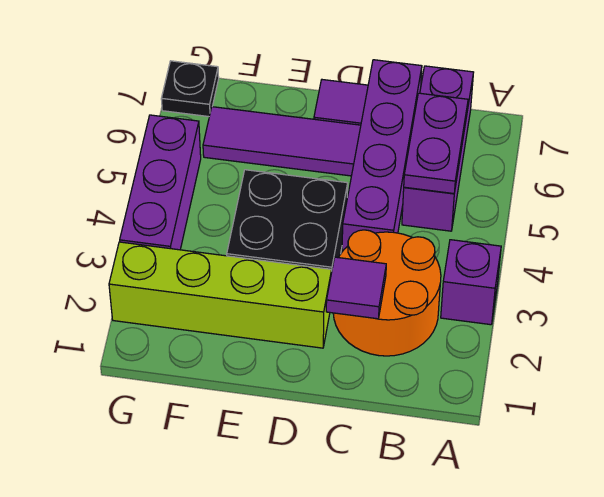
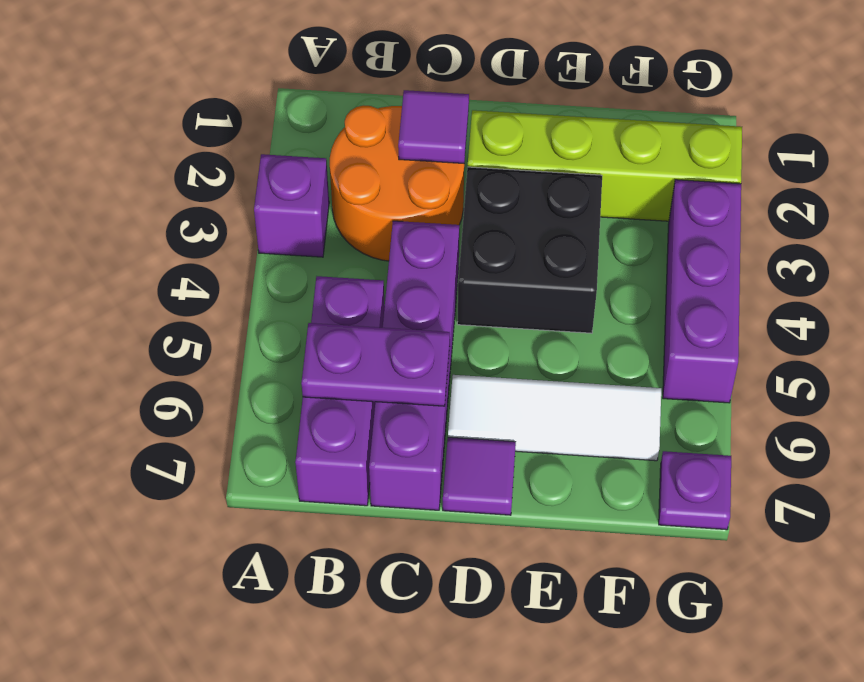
purple 1x2 plate [404,93,468,194] -> purple 1x2 plate turned to [301,323,450,406]
purple 1x3 tile [203,107,361,176] -> white 1x3 tile [448,375,661,461]
black 1x1 plate [161,61,219,117] -> purple 1x1 plate [659,451,731,530]

